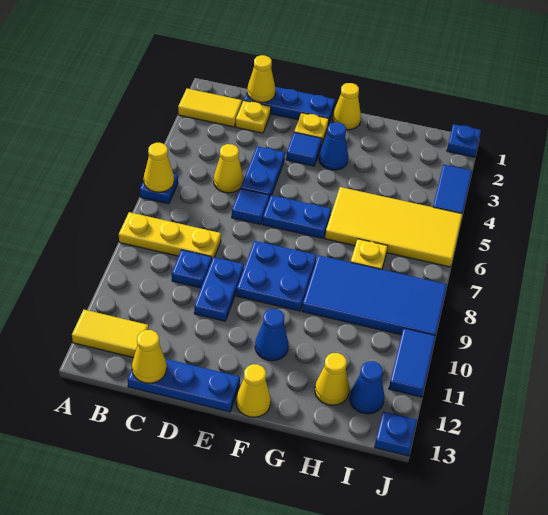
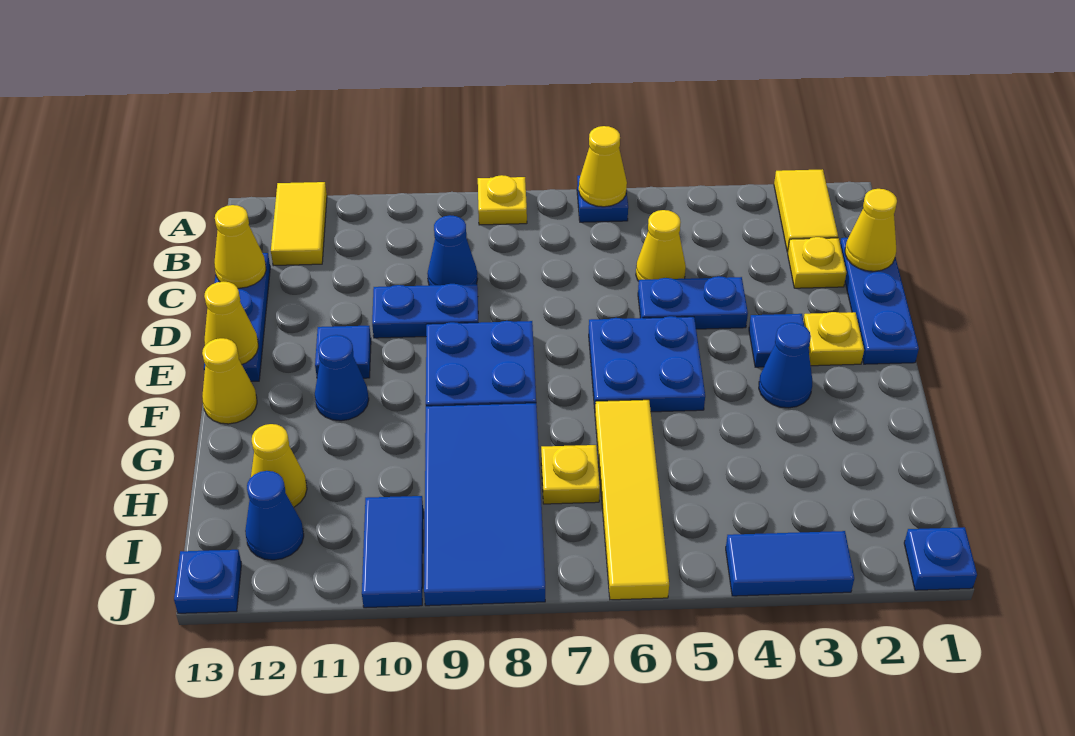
yellow 1x3 plate [119,212,221,259] -> yellow 1x1 plate [478,175,527,225]
blue 1x1 plate [172,250,212,288] -> blue 1x1 cone [427,215,478,285]
blue 1x1 tile [232,188,269,224] -> blue 1x1 tile moved to [315,326,371,378]
blue 1x2 plate [263,195,331,238] -> blue 2x2 plate [589,316,705,412]
yellow 1x1 cone [332,83,361,130] -> yellow 1x1 cone moved to [204,282,258,364]
yellow 2x4 tile [325,187,463,267] -> yellow 1x4 tile [595,400,669,600]
blue 1x2 tile [389,328,436,397] -> blue 1x2 tile turned to [362,496,423,608]

